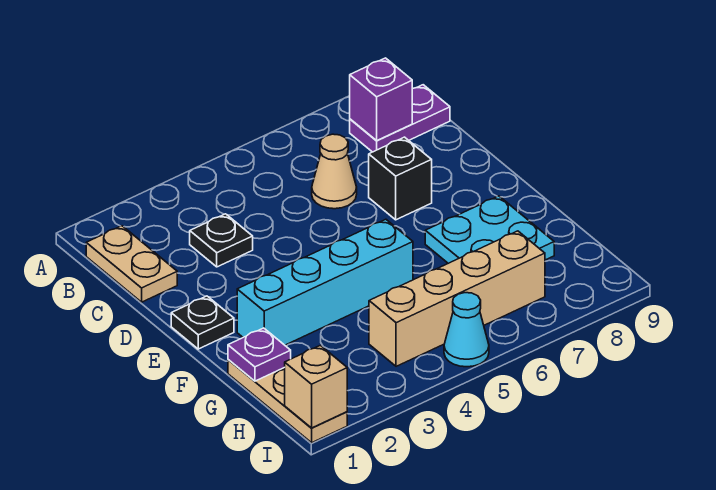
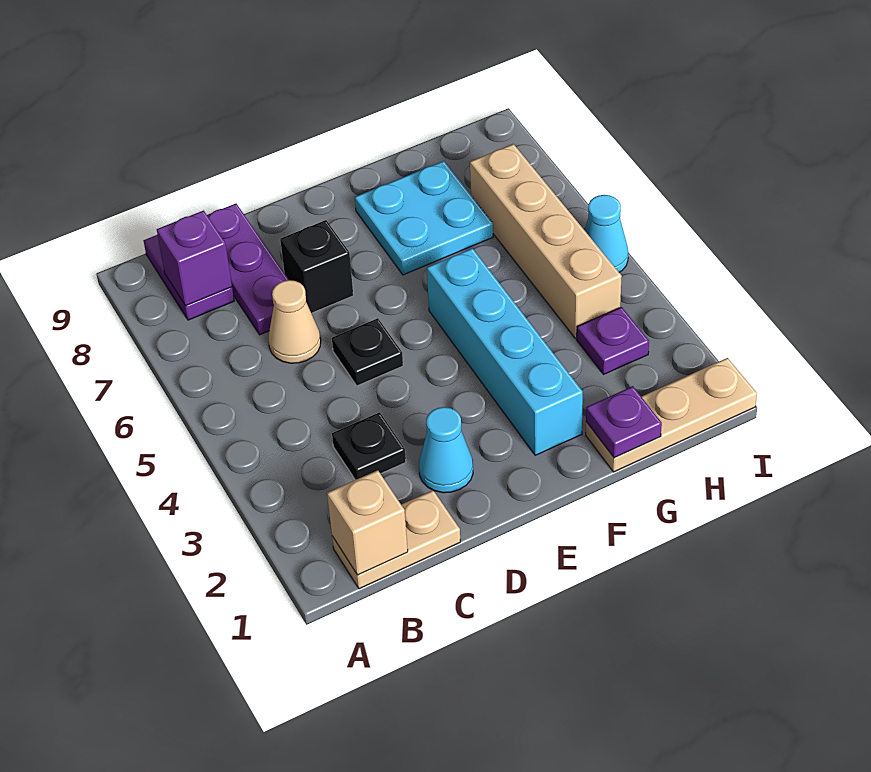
none -> purple 1x3 plate [207,204,289,335]
none -> cyan 1x1 cone [419,407,473,493]
black 1x1 plate [171,296,234,349] -> black 1x1 plate moved to [332,318,403,386]
none -> purple 1x1 plate [577,307,649,374]
tan 1x1 brick [285,345,347,428] -> tan 1x1 brick moved to [327,470,408,575]

